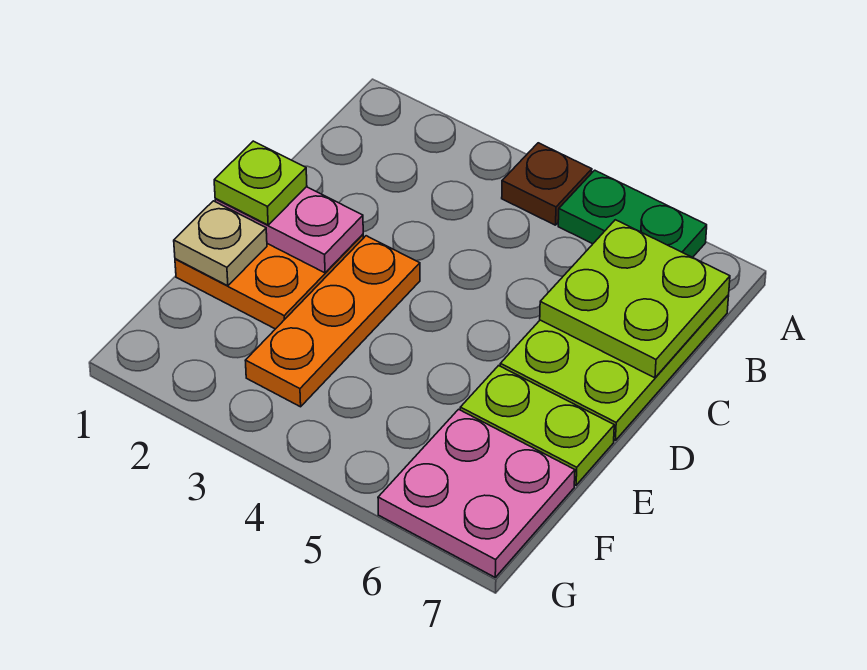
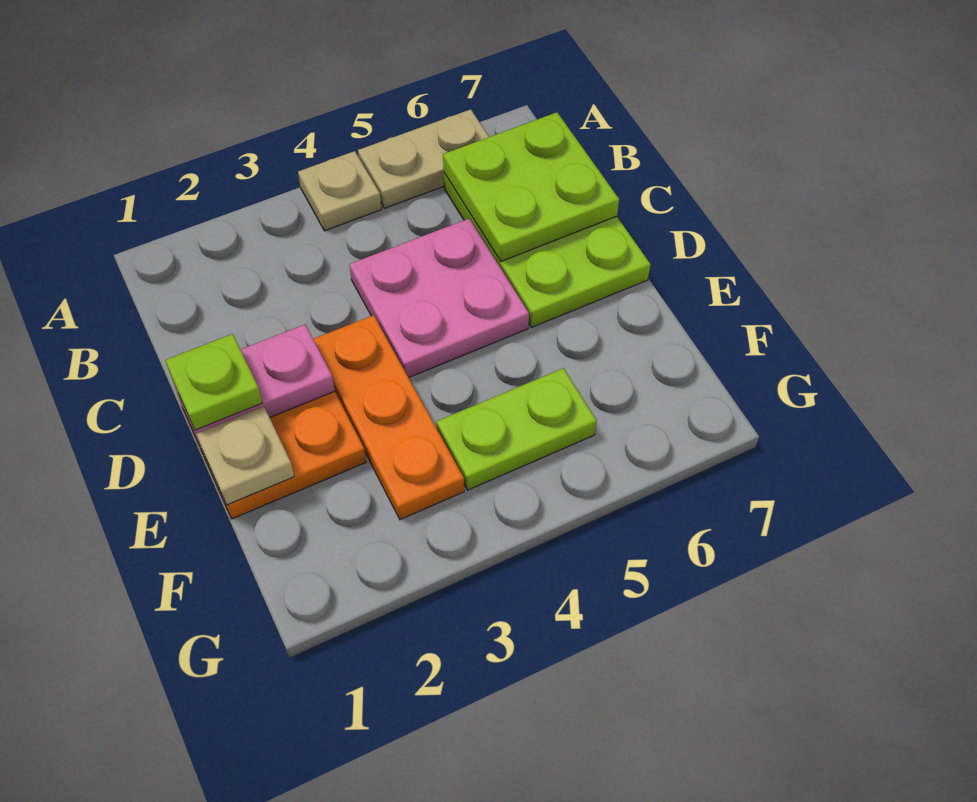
brown 1x1 plate [502,143,592,225] -> tan 1x1 plate [298,151,381,231]
green 1x2 plate [558,170,707,257] -> tan 1x2 plate [358,109,489,208]
lime 1x2 plate [460,366,614,485] -> lime 1x2 plate moved to [437,368,597,490]
pink 2x2 plate [378,409,575,577] -> pink 2x2 plate moved to [349,219,529,378]

